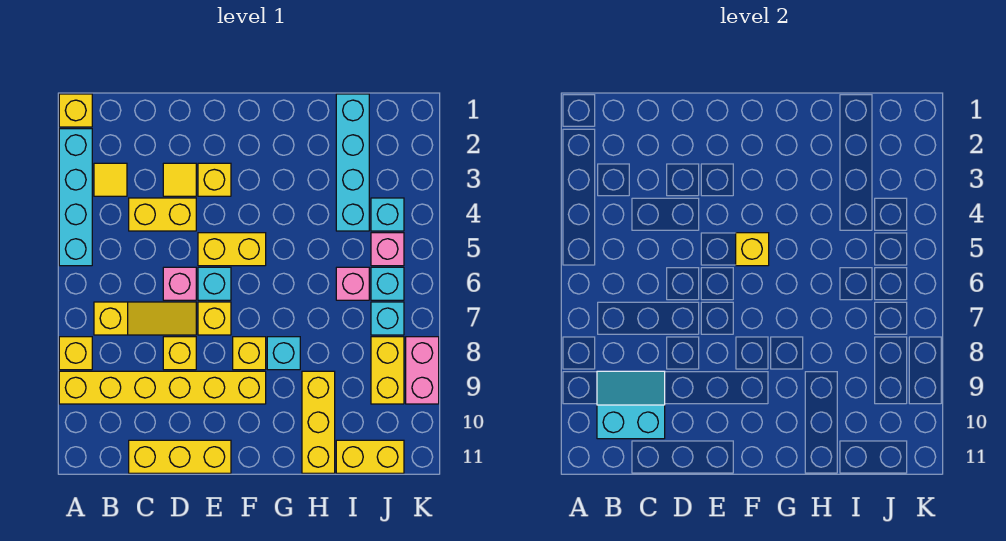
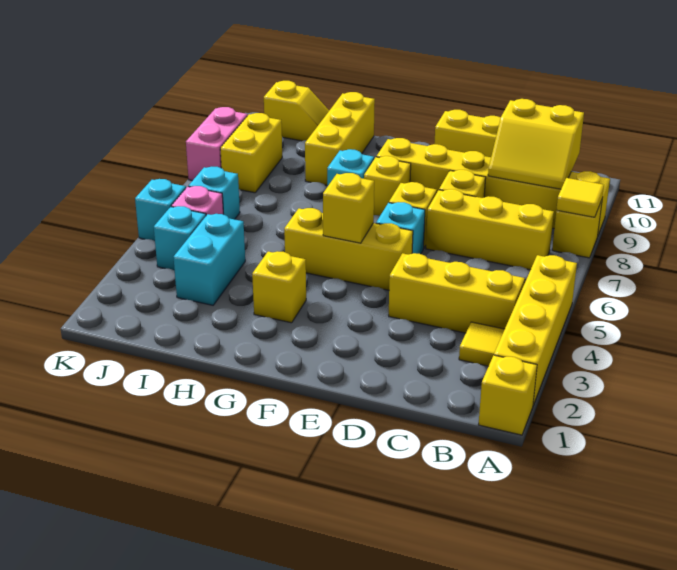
cyan 1x4 brick [59,129,92,266] -> yellow 1x4 brick [494,255,577,405]
yellow 1x3 slope [94,302,196,335] -> yellow 1x3 brick [426,189,554,270]
cyan 2x2 slope [597,371,665,439] -> yellow 2x2 slope [488,99,584,189]
yellow 1x2 brick [129,198,196,231] -> yellow 1x3 brick [389,253,525,333]
yellow 1x1 tile [163,163,196,196] -> yellow 1x1 tile moved to [556,178,604,217]
pink 1x1 brick [163,267,196,300] -> none
yellow 1x1 brick [198,163,231,196] -> yellow 1x1 brick moved to [252,251,306,323]
yellow 1x2 brick [198,233,266,266] -> yellow 1x3 brick [284,208,413,290]
cyan 1x4 brick [336,94,369,231] -> cyan 1x2 brick [174,214,245,305]
pink 1x1 brick [336,267,369,300] -> none
yellow 1x2 brick [336,440,404,473] -> yellow 1x2 slope [264,81,329,141]
cyan 1x1 brick [371,302,404,335] -> cyan 1x1 brick moved to [135,179,186,241]

